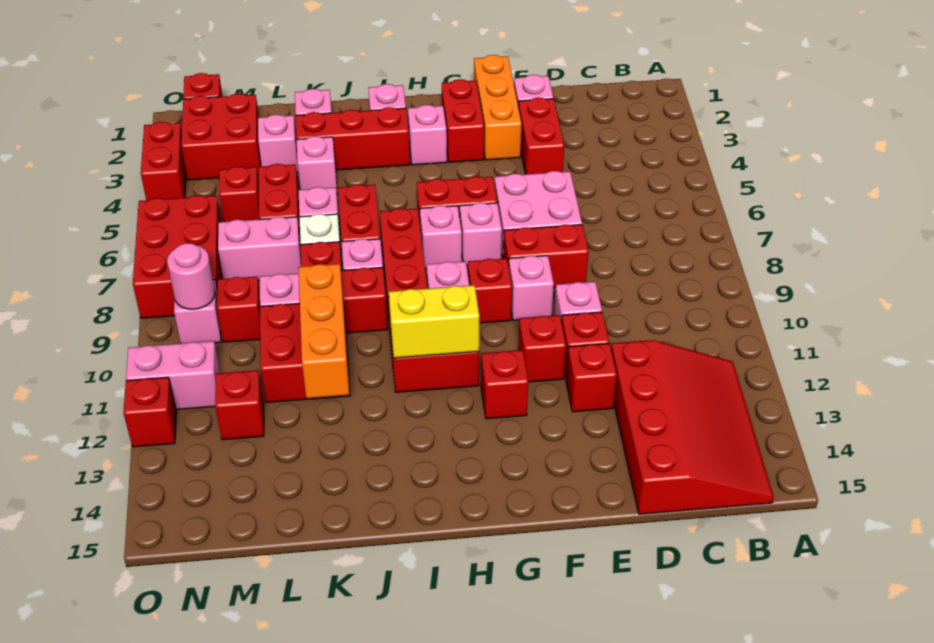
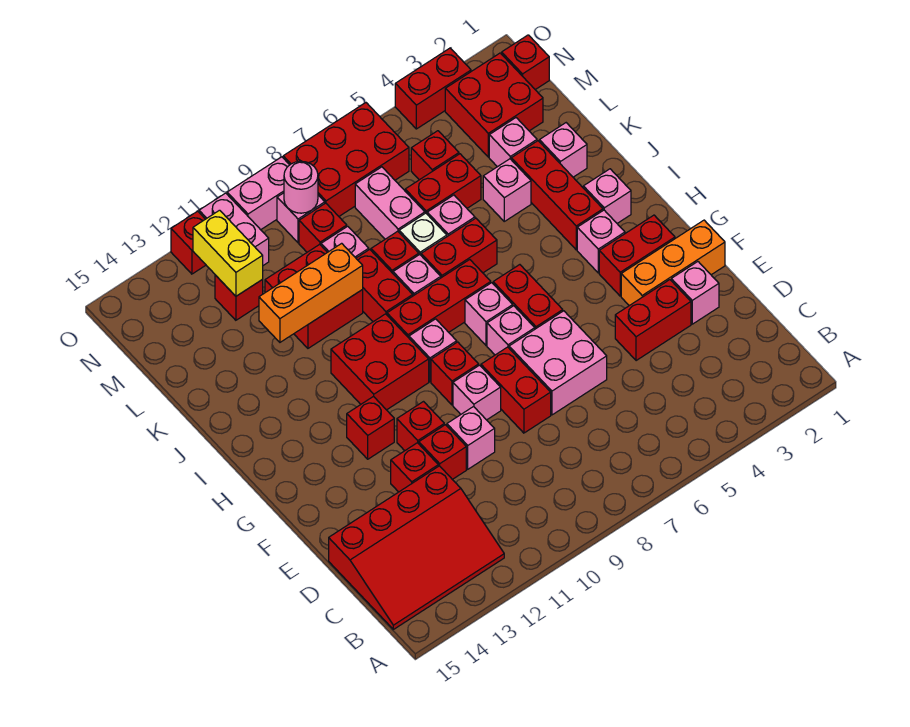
yellow 1x2 brick [389,285,479,358] -> yellow 1x2 brick moved to [193,210,263,296]
none -> pink 1x2 brick [227,157,289,230]

